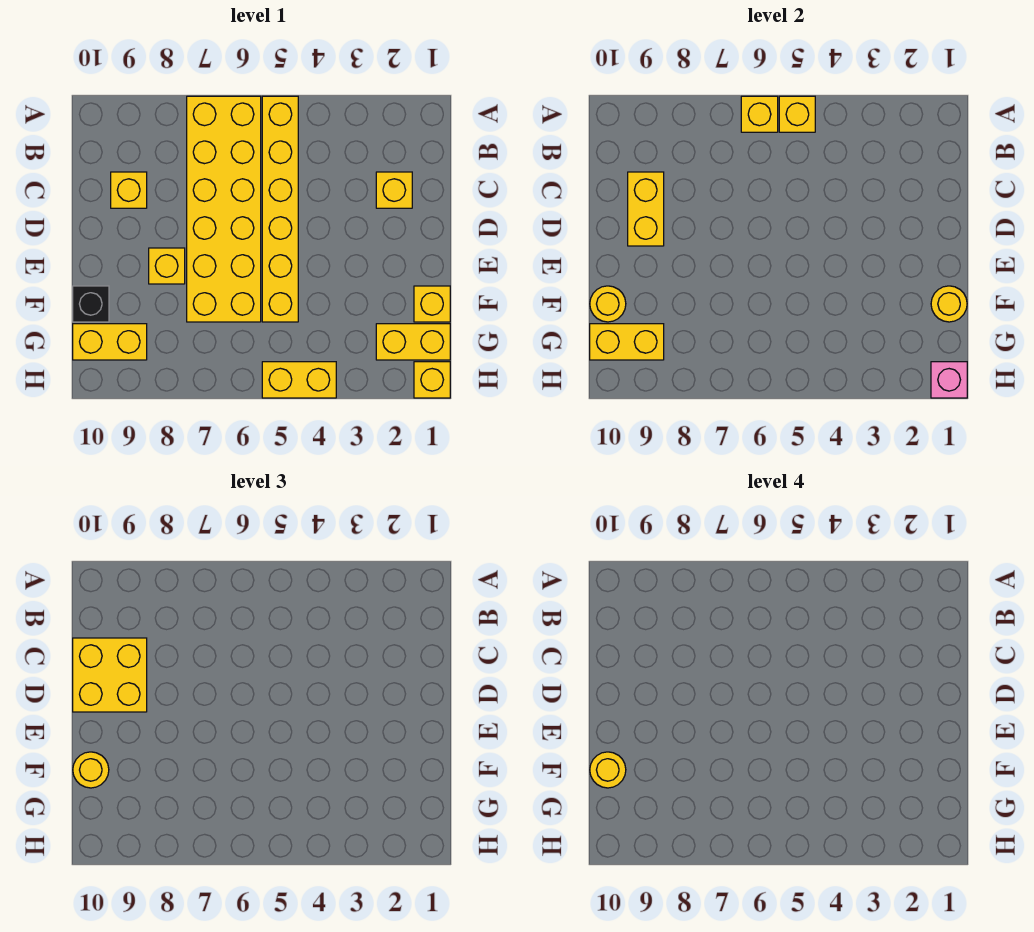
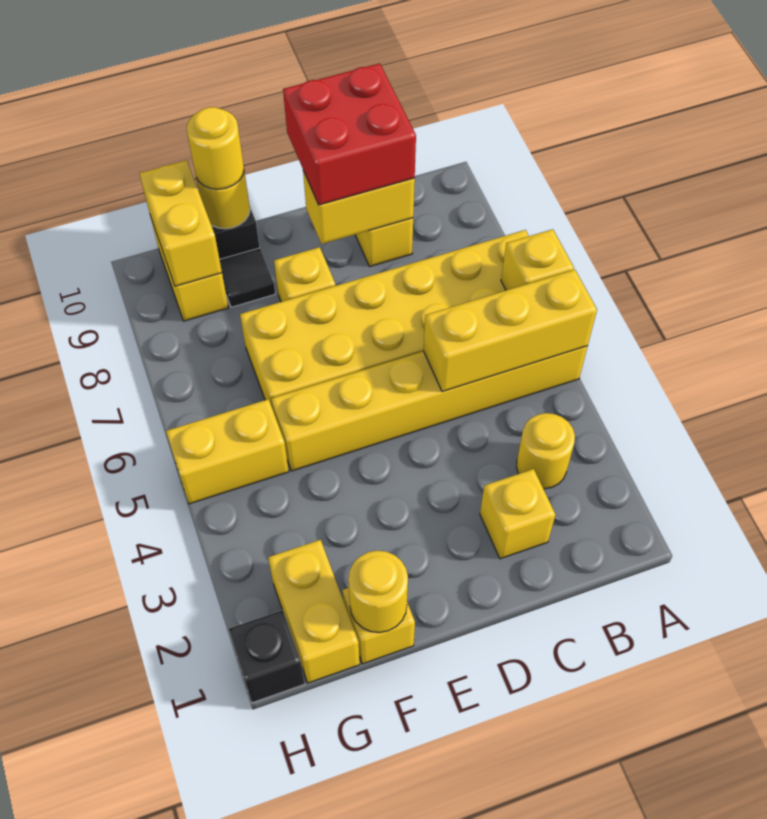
yellow 1x1 brick [779,96,815,132] -> yellow 1x3 brick [424,270,597,392]
yellow 2x2 brick [73,638,147,712] -> red 2x2 brick [283,63,416,205]
none -> black 1x1 tile [220,248,275,307]
yellow 1x1 round brick [590,752,626,788] -> yellow 1x1 round brick moved to [516,413,575,489]
yellow 1x1 brick [414,362,450,398] -> black 1x1 brick [229,610,305,703]
pink 1x1 brick [931,362,967,398] -> none
yellow 1x2 brick [262,362,336,398] -> yellow 1x2 brick turned to [166,399,289,504]

